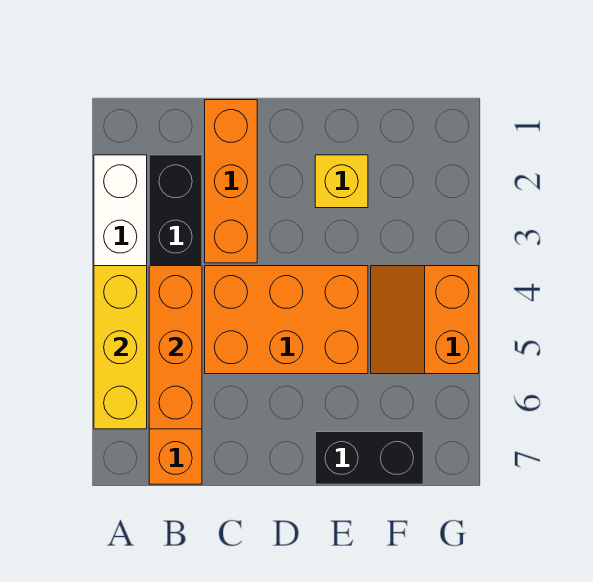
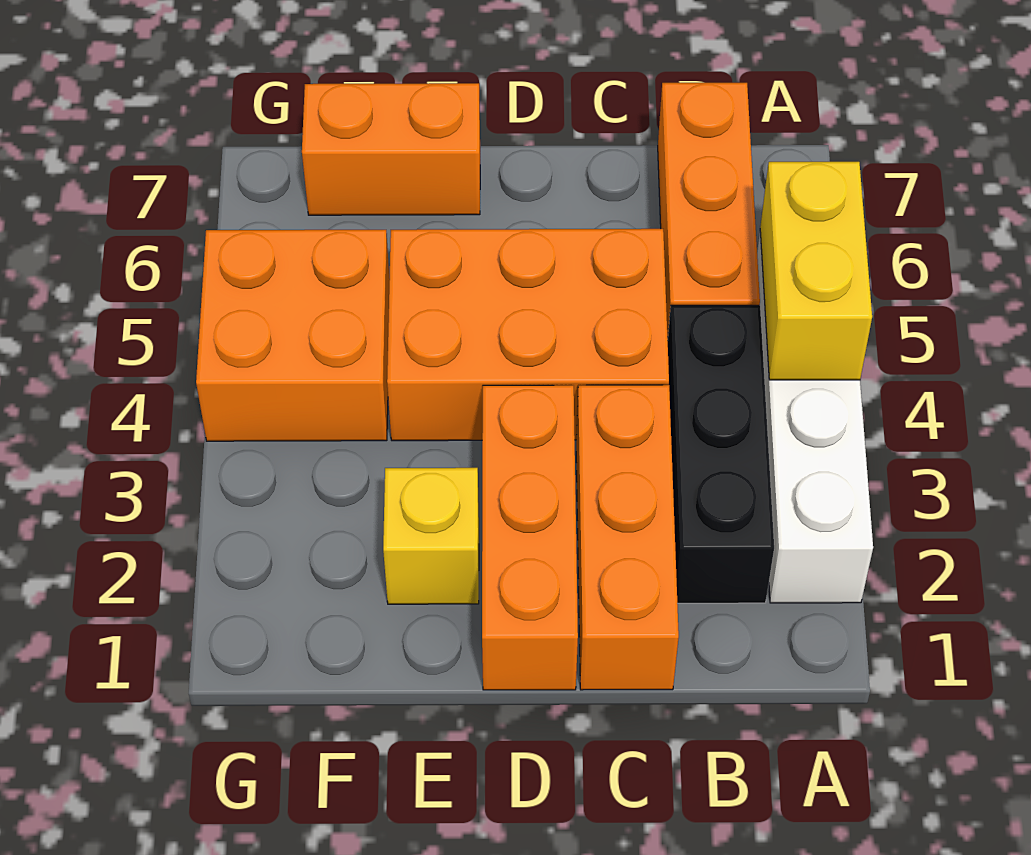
yellow 1x3 brick [94,266,147,429] -> yellow 1x2 brick [760,162,872,380]
orange 1x3 brick [149,266,202,429] -> orange 1x3 brick moved to [482,385,578,690]
black 1x2 brick [315,432,423,484] -> orange 1x2 brick [302,83,480,215]
orange 2x2 slope [371,266,479,374] -> orange 2x2 brick [196,230,390,441]

